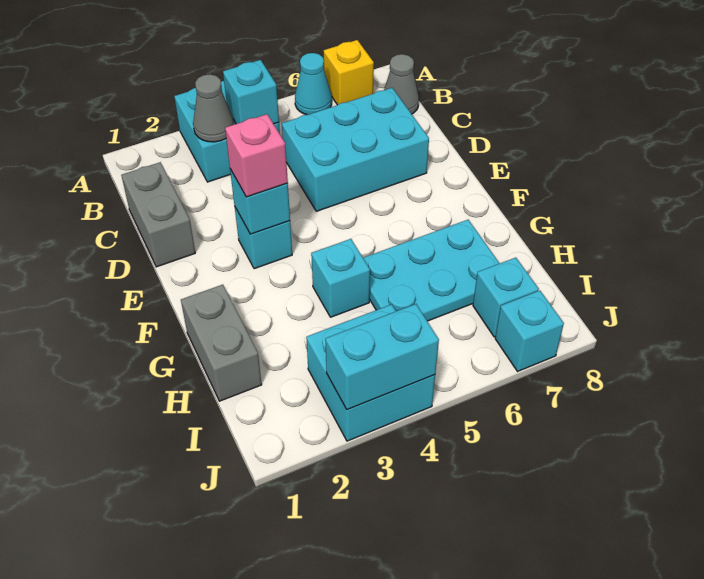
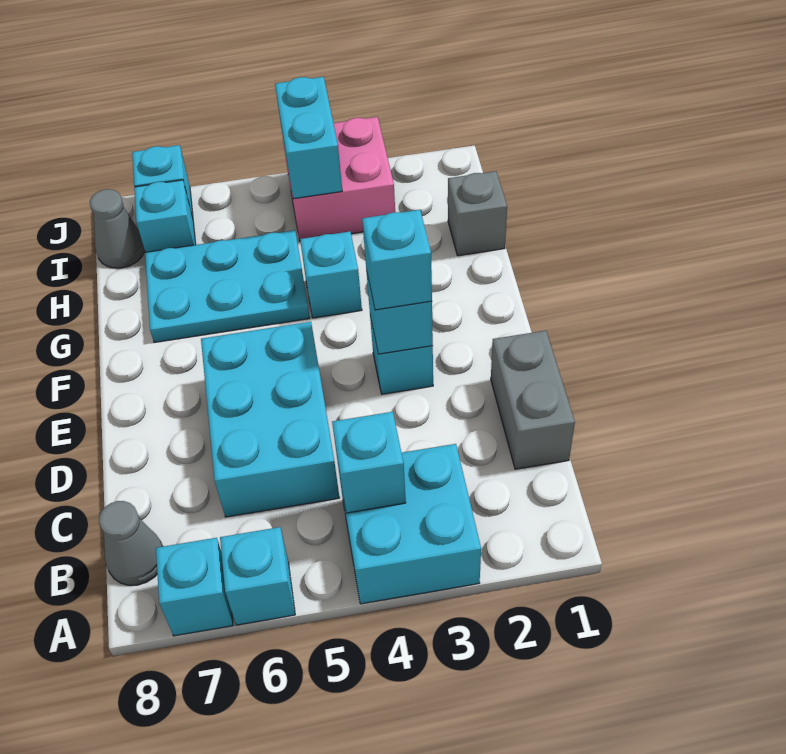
cyan 1x1 cone [295,53,332,115] -> cyan 1x1 brick [220,527,295,625]
yellow 1x1 brick [324,40,374,105] -> cyan 1x1 brick [156,538,233,636]
grey 1x1 cone [193,74,234,142] -> grey 1x1 cone moved to [90,189,145,268]
cyan 2x3 brick [282,88,429,211] -> cyan 2x3 brick turned to [201,322,340,517]
pink 1x1 brick [225,114,288,197] -> cyan 1x1 brick [362,210,432,310]
grey 1x2 brick [181,285,262,401] -> grey 1x1 brick [448,171,507,256]
cyan 2x2 brick [306,304,435,441] -> pink 2x2 brick [283,117,395,241]
cyan 1x2 brick [325,304,439,410] -> cyan 1x2 brick turned to [275,77,342,199]

